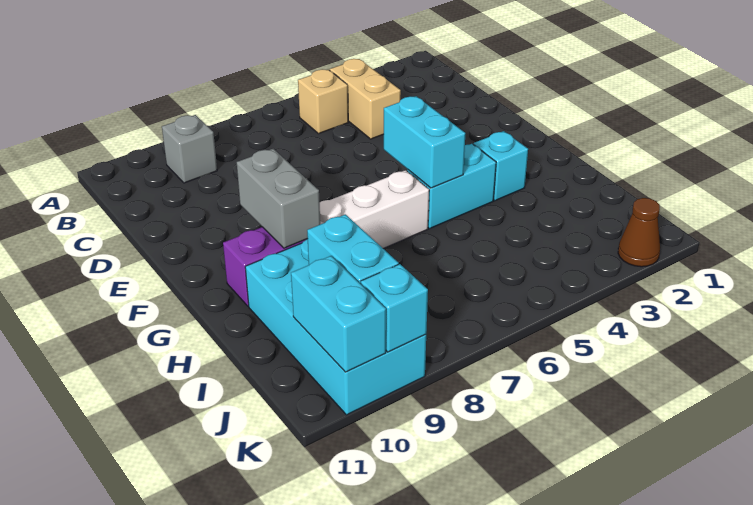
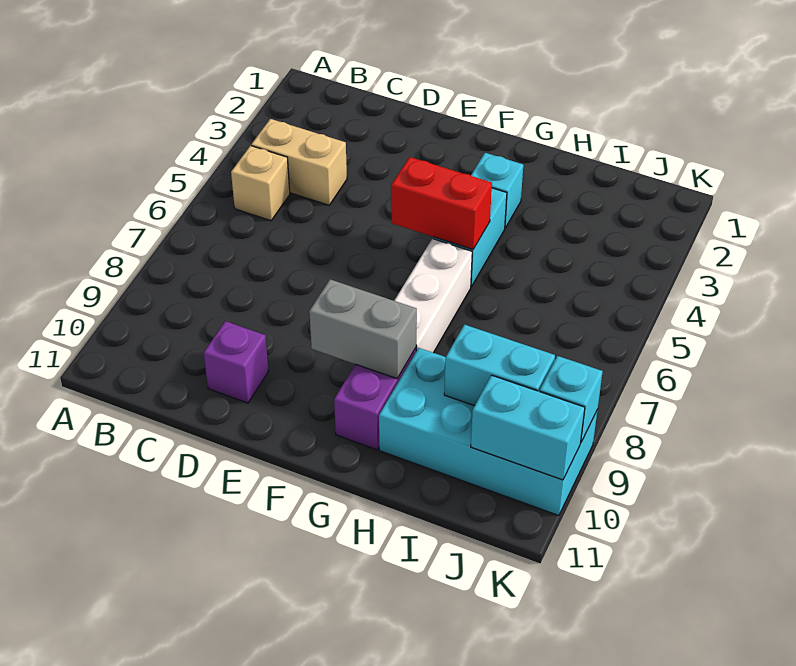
grey 1x1 brick [162,115,217,183] -> none
none -> purple 1x1 brick [204,321,269,403]
cyan 1x2 brick [384,96,465,188] -> red 1x2 brick [391,157,492,250]
brown 1x1 cone [618,198,660,267] -> none

